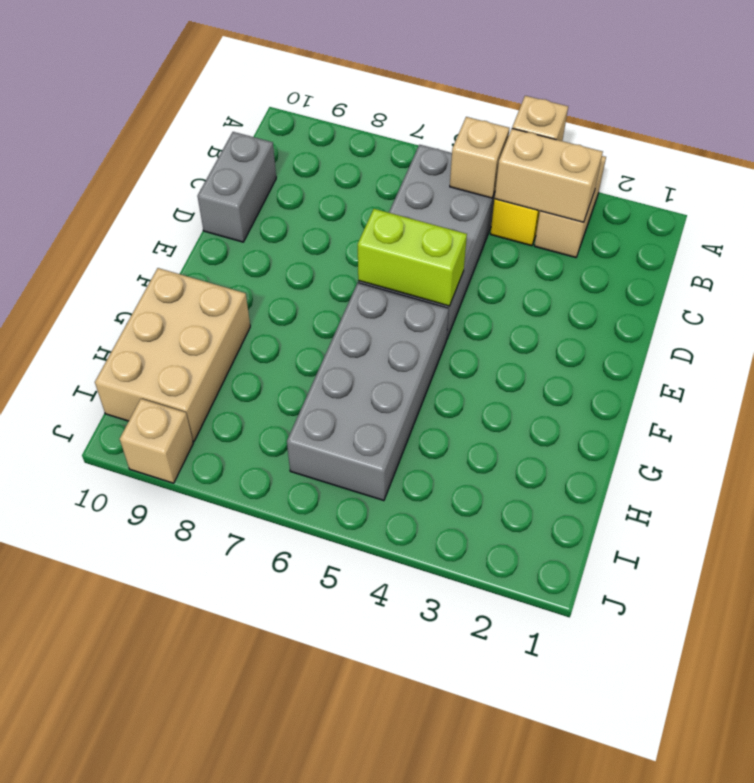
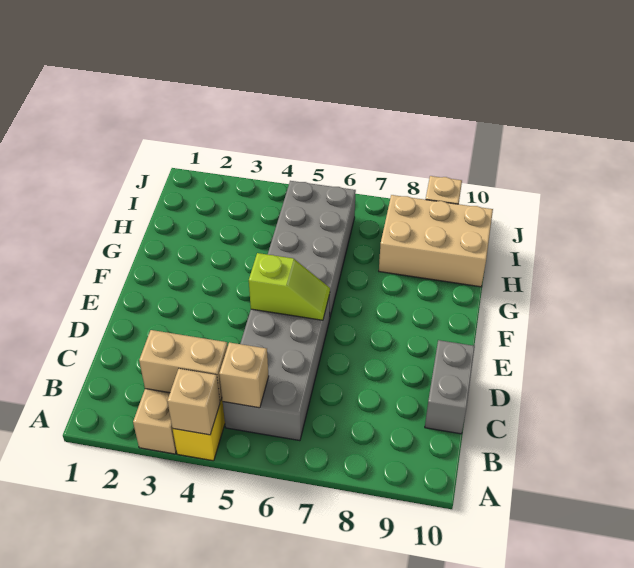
lime 1x2 brick [358,209,467,306] -> lime 1x2 slope [249,253,330,320]
tan 2x3 brick [95,268,250,441] -> tan 2x3 brick turned to [379,195,493,287]

